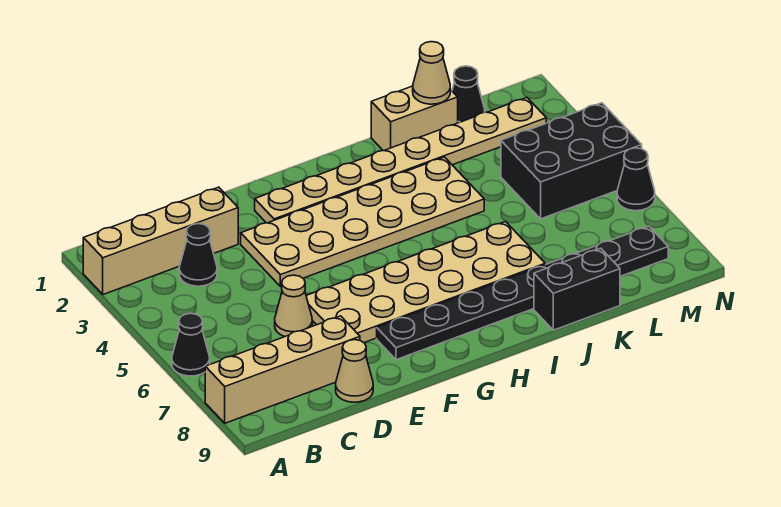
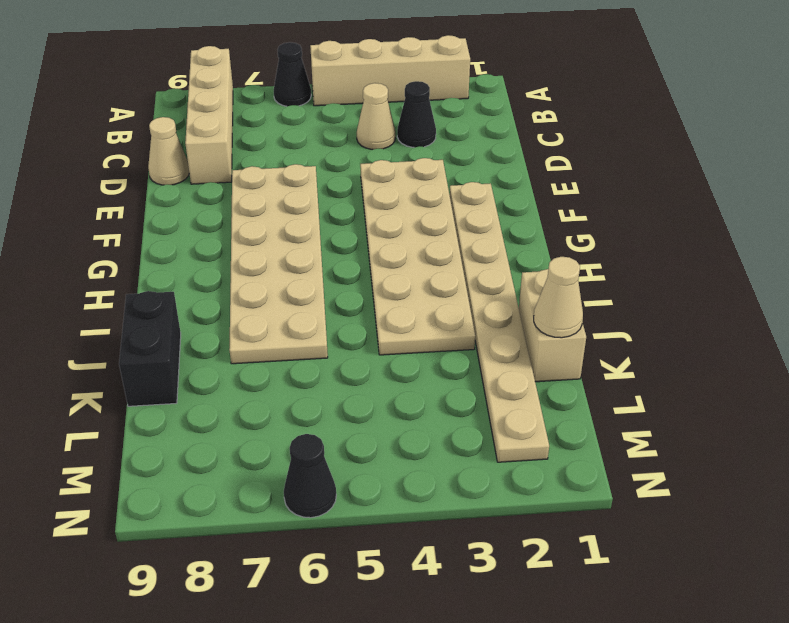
tan 1x4 brick [83,187,238,295] -> tan 1x4 brick turned to [310,35,470,106]
tan 1x1 cone [275,275,312,337] -> tan 1x1 cone moved to [357,83,395,150]
black 1x8 plate [377,226,668,360] -> none
black 1x1 cone [452,66,485,123] -> none
black 2x3 brick [501,103,642,219] -> none

